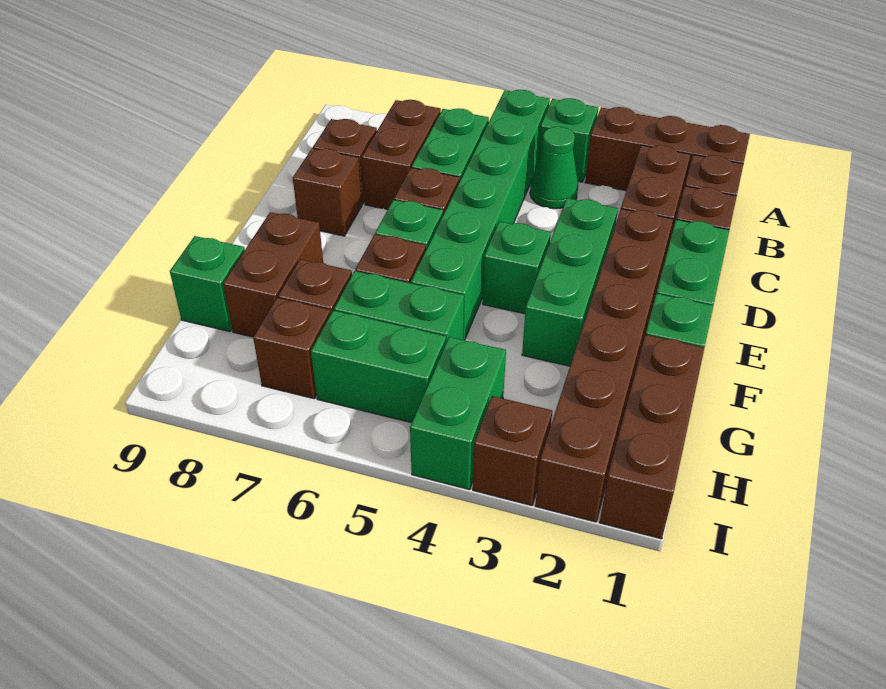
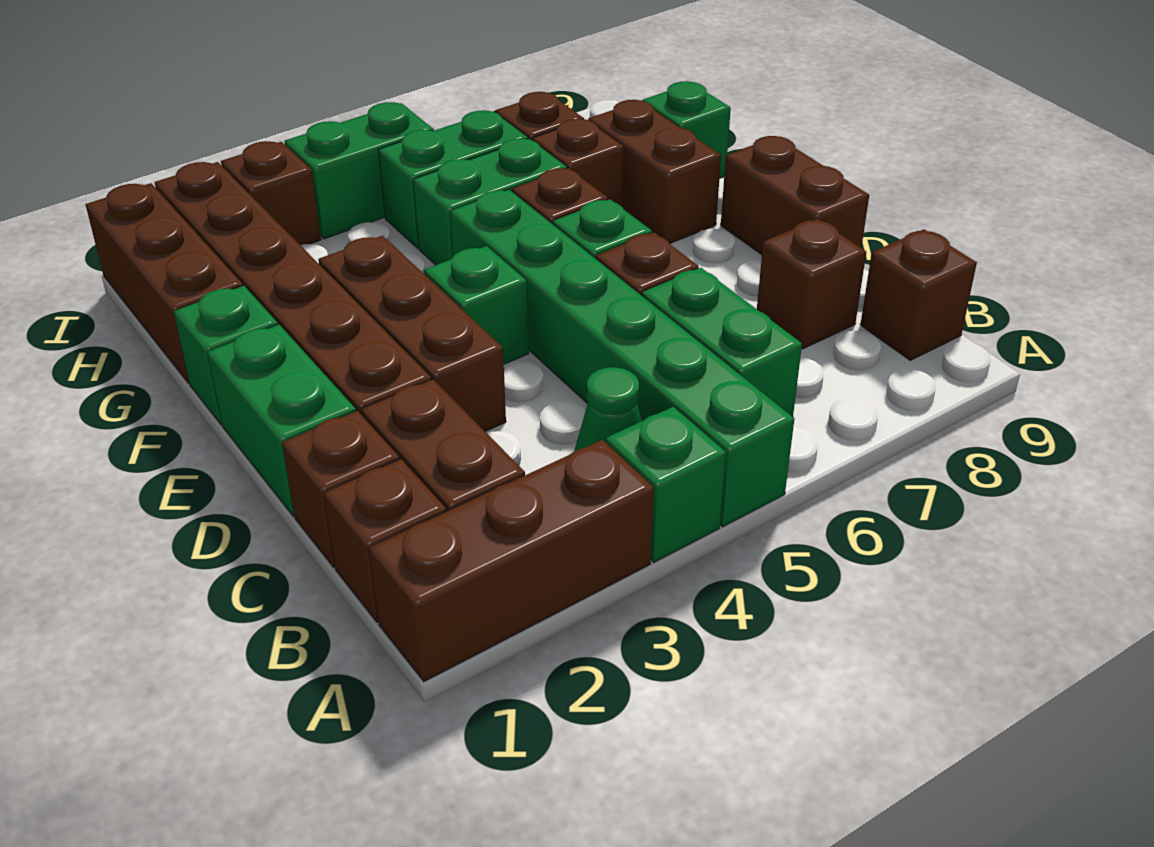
brown 1x2 brick [362,100,441,210] -> brown 1x2 brick moved to [721,136,869,255]
green 1x3 brick [522,198,618,366] -> brown 1x3 brick [318,236,506,431]
brown 1x1 brick [293,148,362,236] -> brown 1x1 brick moved to [860,229,977,360]
green 1x2 brick [410,337,506,489] -> green 1x2 brick turned to [284,102,434,239]

